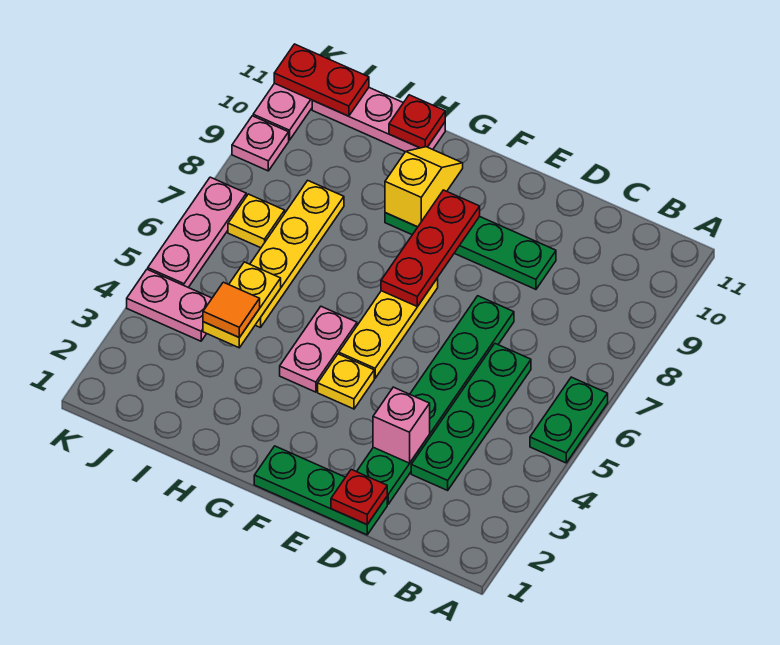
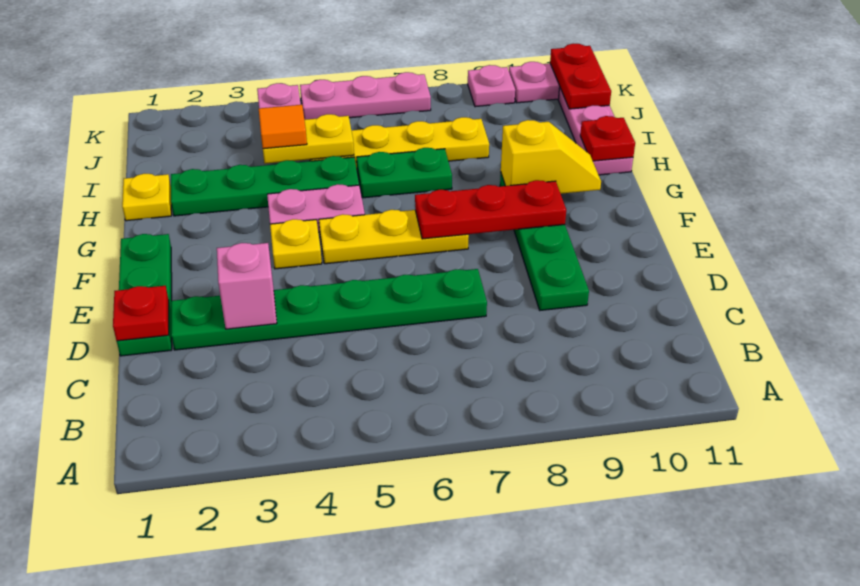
green 1x2 plate [530,377,608,463] -> green 1x2 plate moved to [357,148,452,198]
green 1x4 plate [411,344,531,490] -> green 1x4 plate moved to [171,156,359,216]
yellow 1x1 plate [228,194,285,248] -> yellow 1x1 plate moved to [122,174,171,221]

